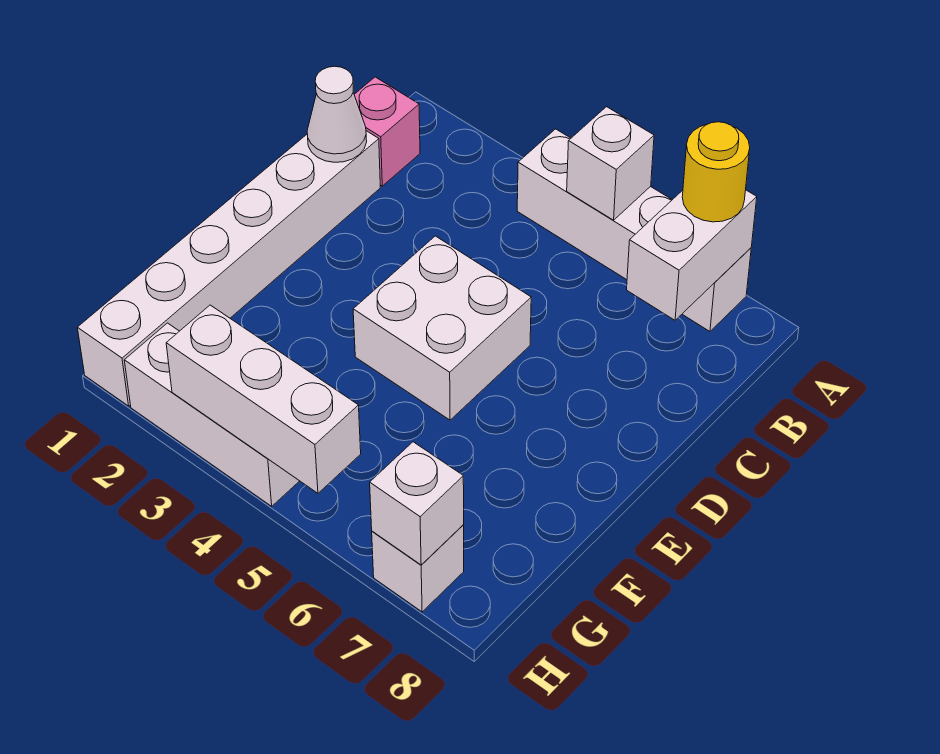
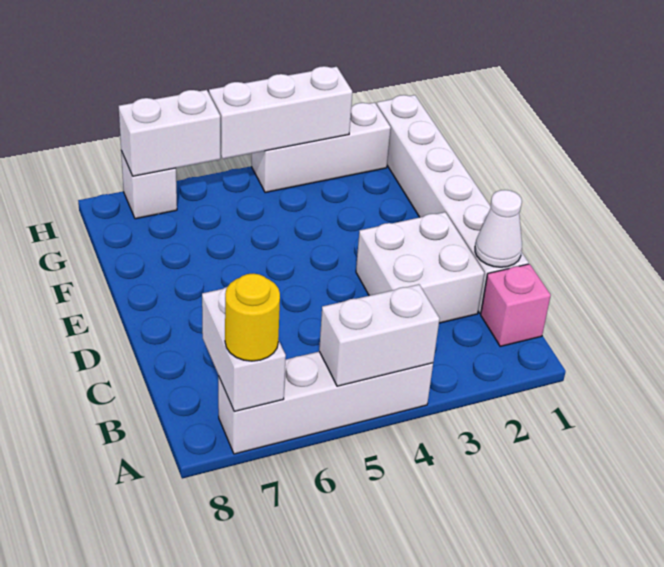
white 1x1 brick [567,107,654,220] -> white 1x2 brick [319,284,439,386]
white 2x2 brick [353,236,531,420] -> white 2x2 brick moved to [356,212,484,323]
white 1x1 brick [370,442,464,565] -> white 1x2 brick [119,90,220,176]

